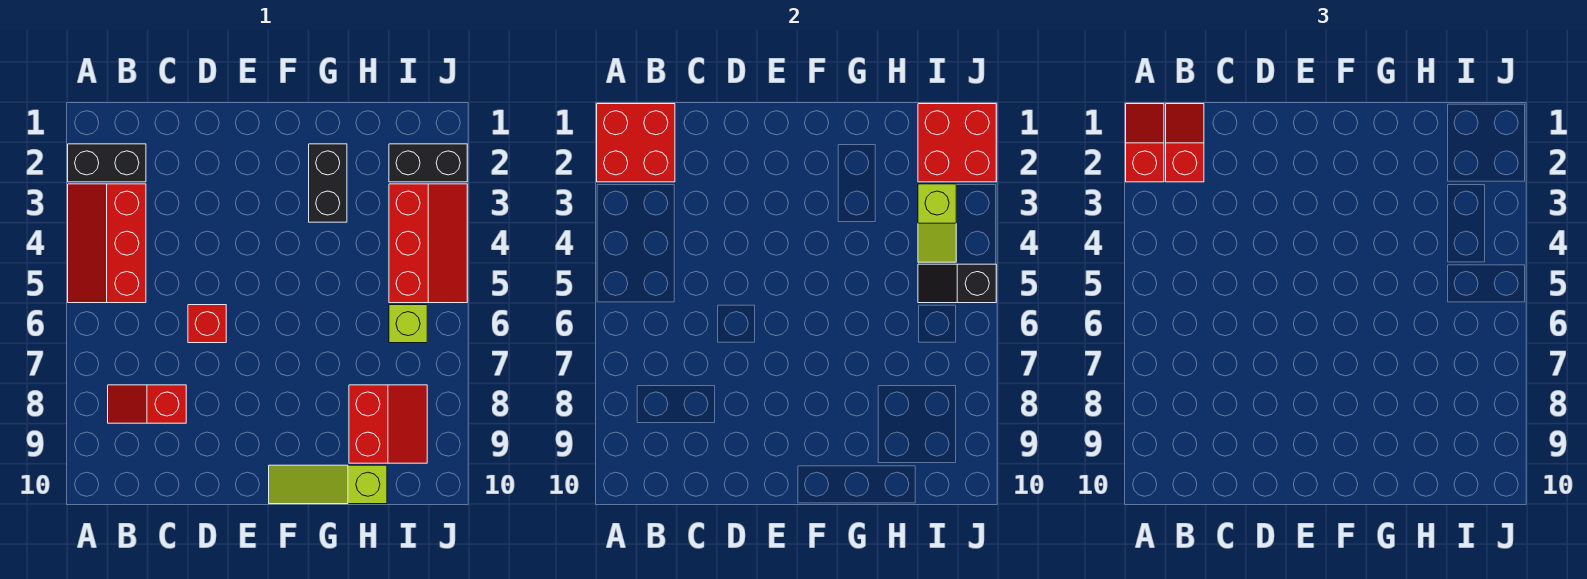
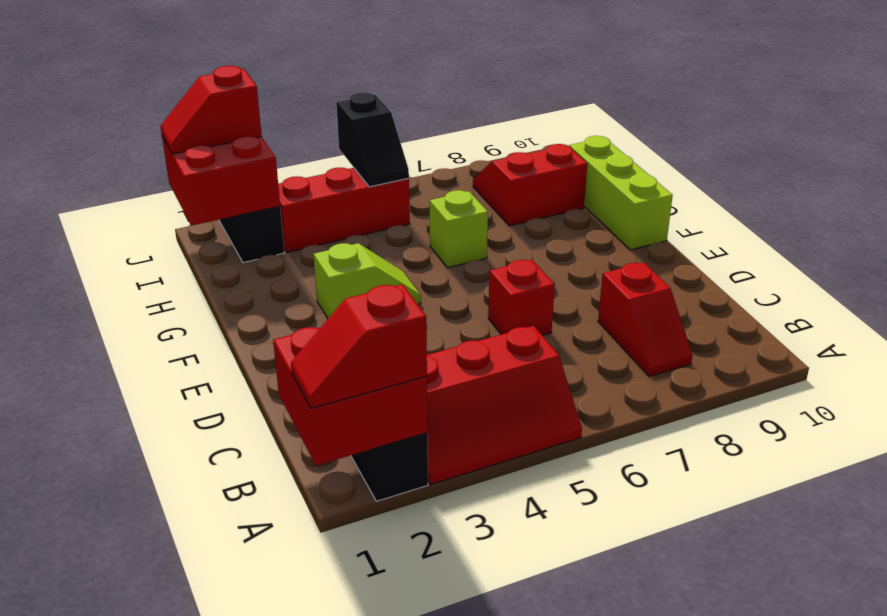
red 1x2 slope [1166,104,1204,182] -> red 1x2 slope moved to [161,66,262,154]
lime 1x3 slope [269,465,387,504] -> lime 1x3 brick [569,136,673,250]
black 1x2 brick [309,144,347,222] -> none
lime 1x2 slope [918,184,956,262] -> lime 1x2 slope moved to [313,243,421,318]
lime 1x1 brick [389,305,427,343] -> lime 1x1 brick moved to [430,190,488,268]

